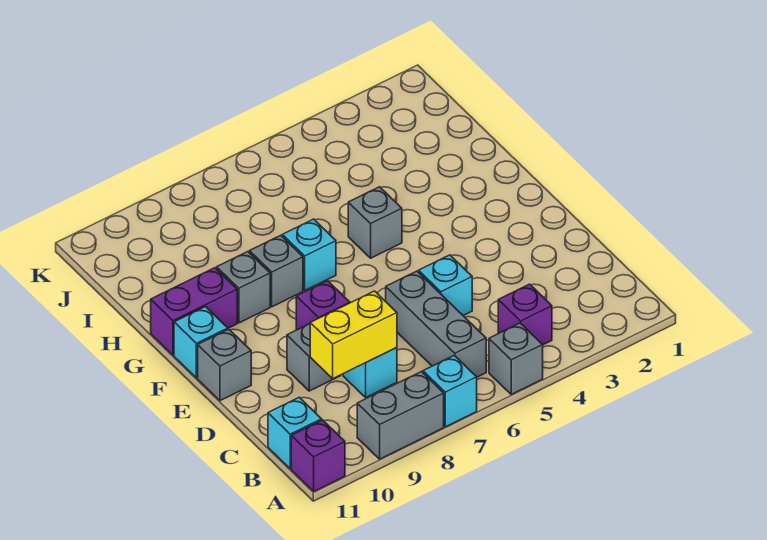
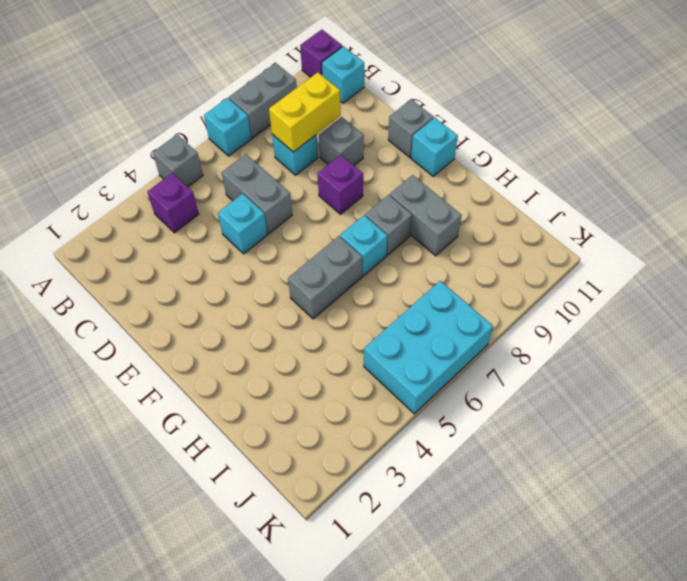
grey 1x3 brick [386,271,486,377] -> grey 1x2 brick [222,154,292,234]
grey 1x1 brick [348,187,402,258] -> grey 1x2 brick [288,236,362,319]
grey 1x1 brick [217,252,270,323] -> grey 1x2 brick [390,175,462,256]
purple 1x2 brick [151,268,237,355] -> none
none -> cyan 2x3 brick [364,281,493,414]

